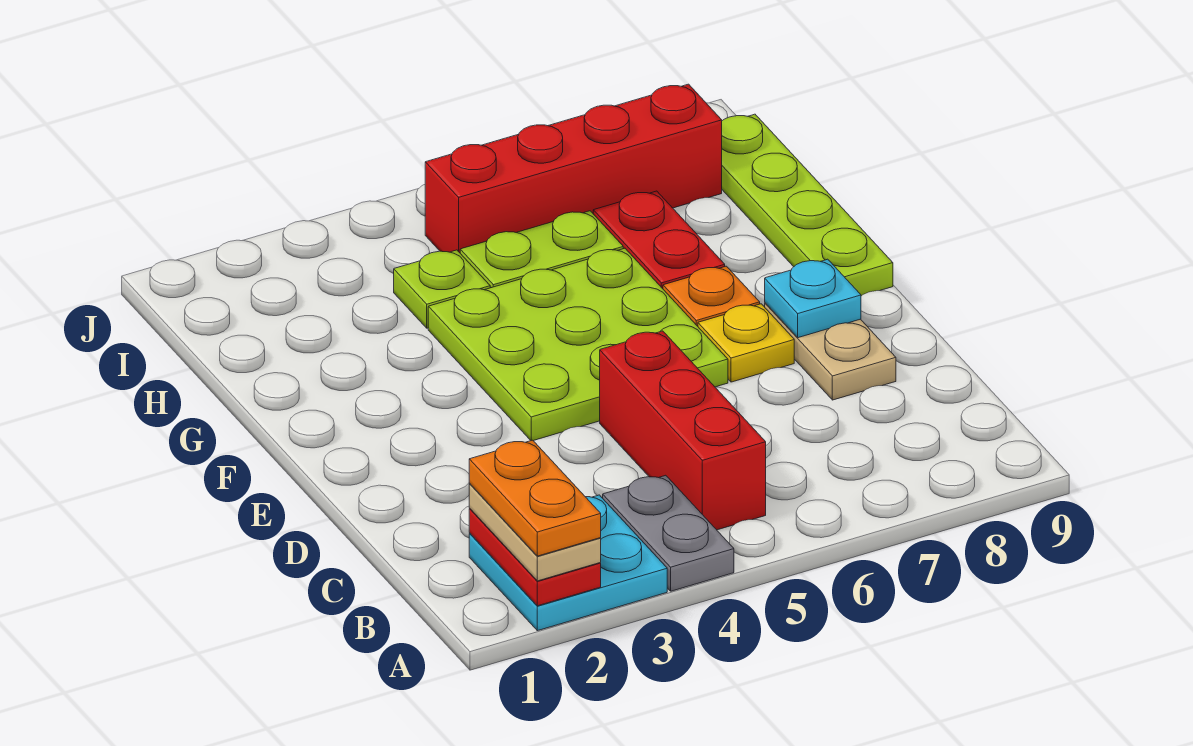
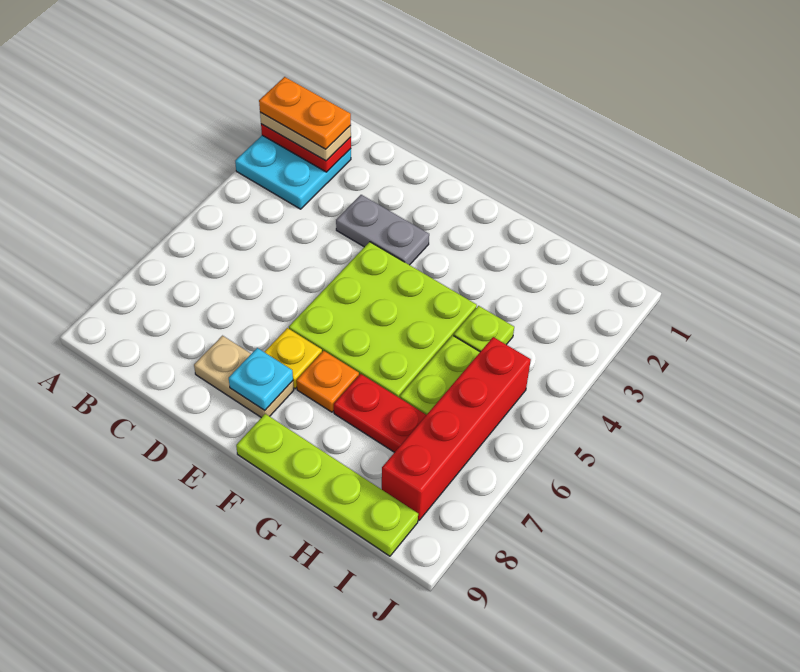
grey 1x2 plate [603,475,734,591] -> grey 1x2 plate moved to [336,195,429,265]
red 1x3 brick [600,331,766,530] -> none

